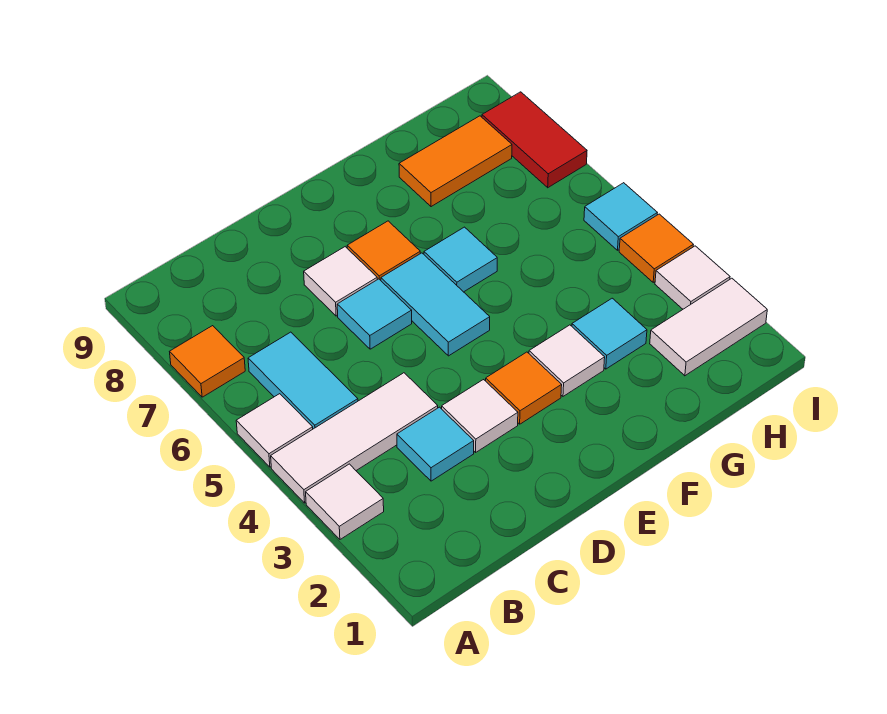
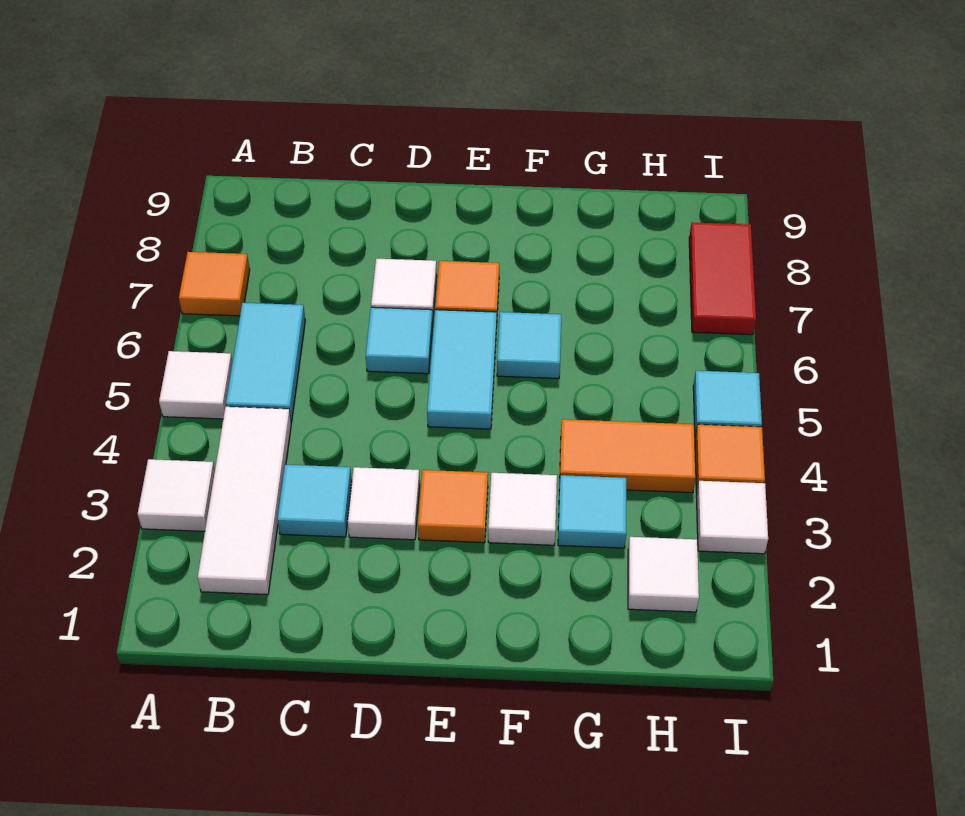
white 1x3 tile [271,373,438,503] -> white 1x3 tile turned to [198,407,291,595]
orange 1x2 tile [399,116,512,207] -> orange 1x2 tile moved to [560,419,696,493]
white 1x2 tile [650,278,767,376] -> white 1x1 tile [628,537,699,612]

